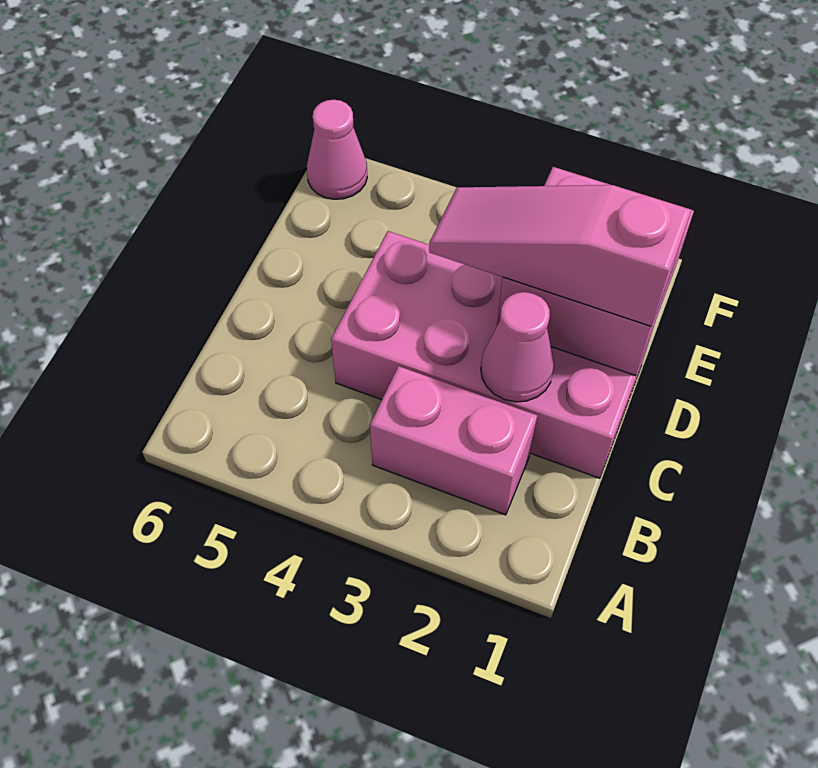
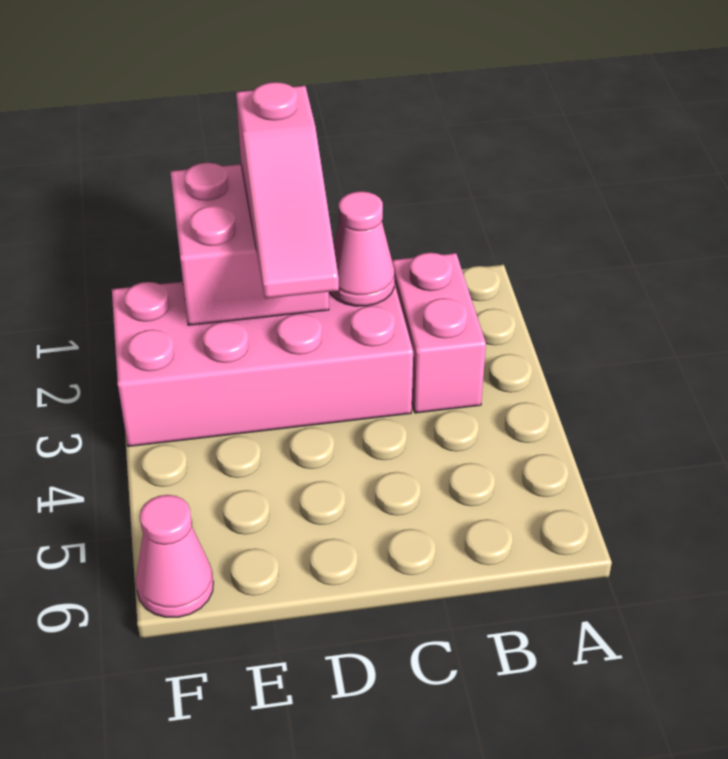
pink 2x4 brick [331,231,654,478] -> pink 2x4 brick turned to [112,282,413,447]

